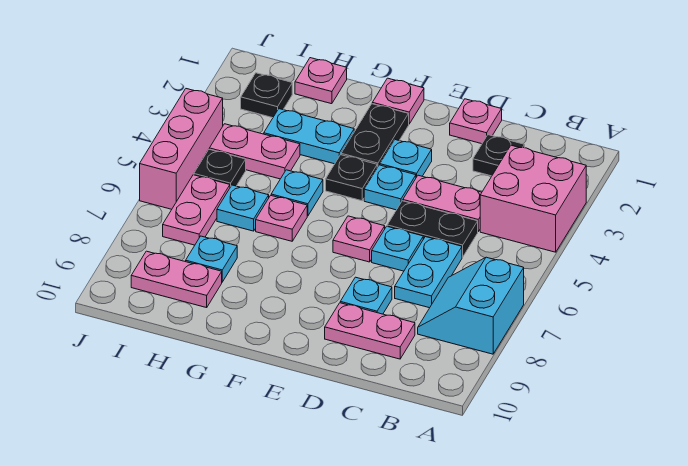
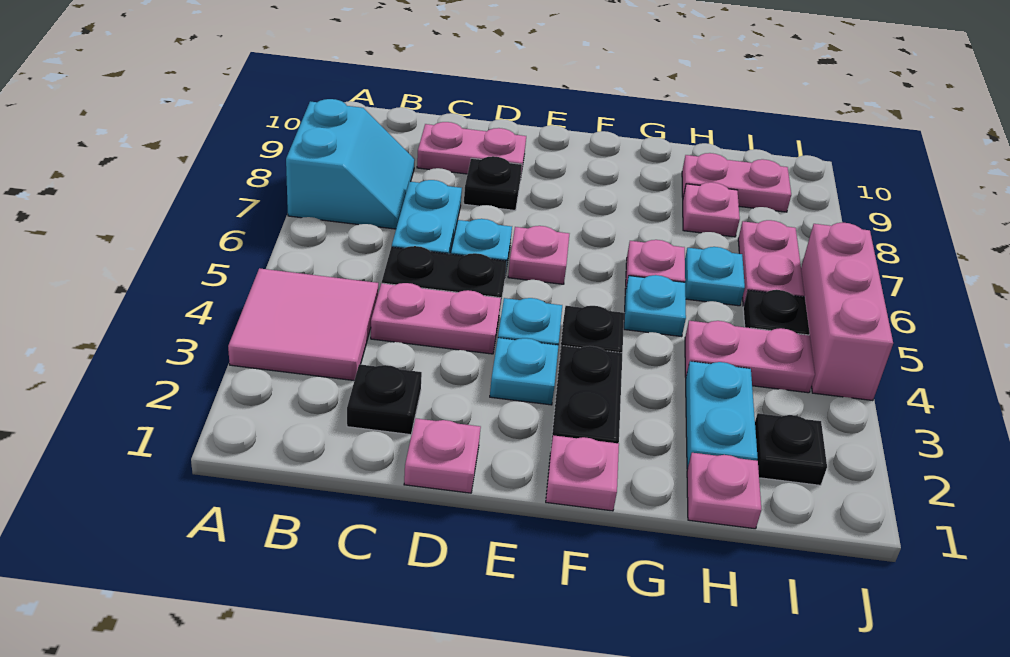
pink 2x2 brick [480,145,586,252] -> pink 2x2 tile [228,268,378,380]
cyan 1x1 plate [340,277,392,314] -> black 1x1 plate [464,156,522,210]
cyan 1x2 plate [264,109,354,164] -> cyan 1x2 plate turned to [686,361,758,469]
cyan 1x1 plate [186,236,237,282] -> pink 1x1 plate [683,182,740,237]

